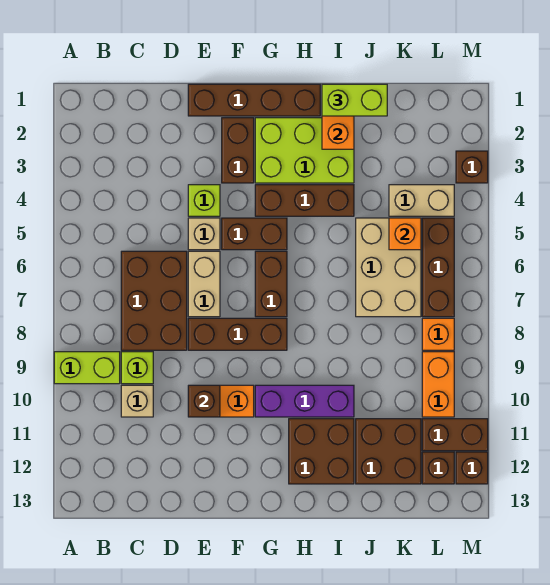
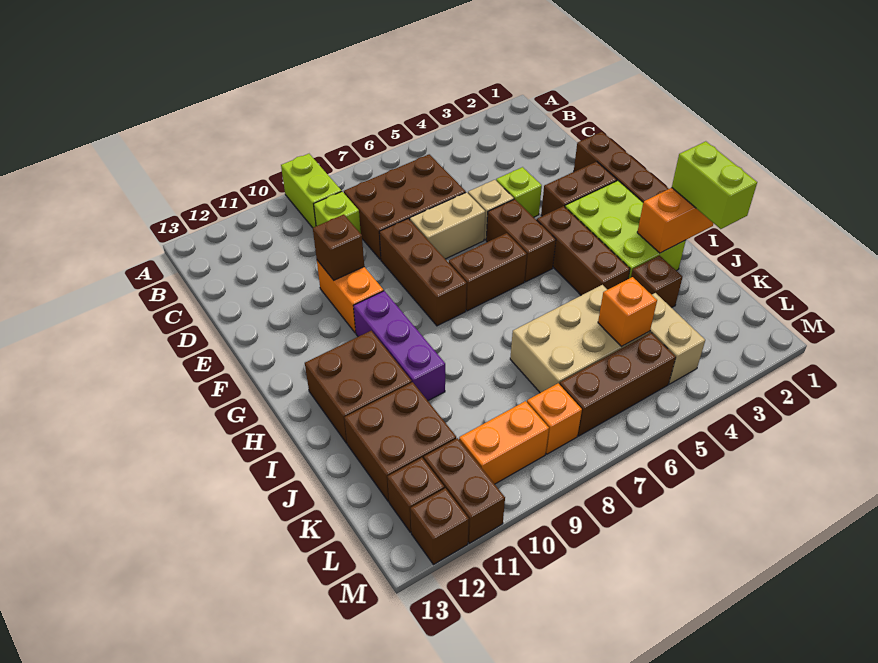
tan 1x1 brick [121,385,153,417] -> none
brown 1x1 brick [456,151,488,183] -> brown 1x1 brick moved to [631,255,683,308]

